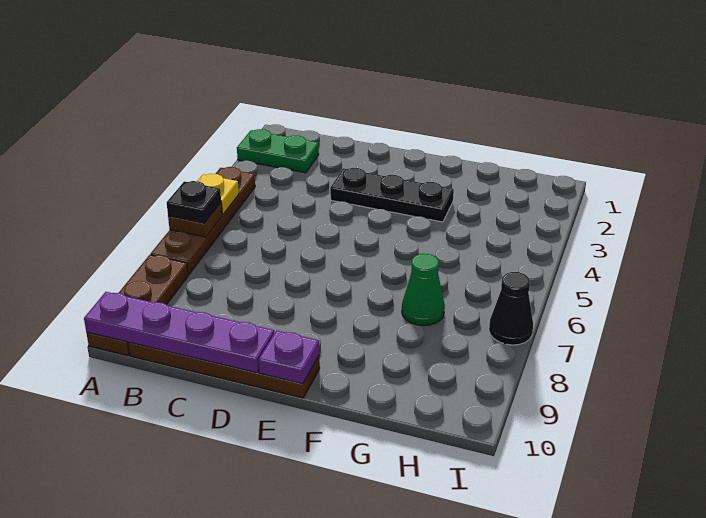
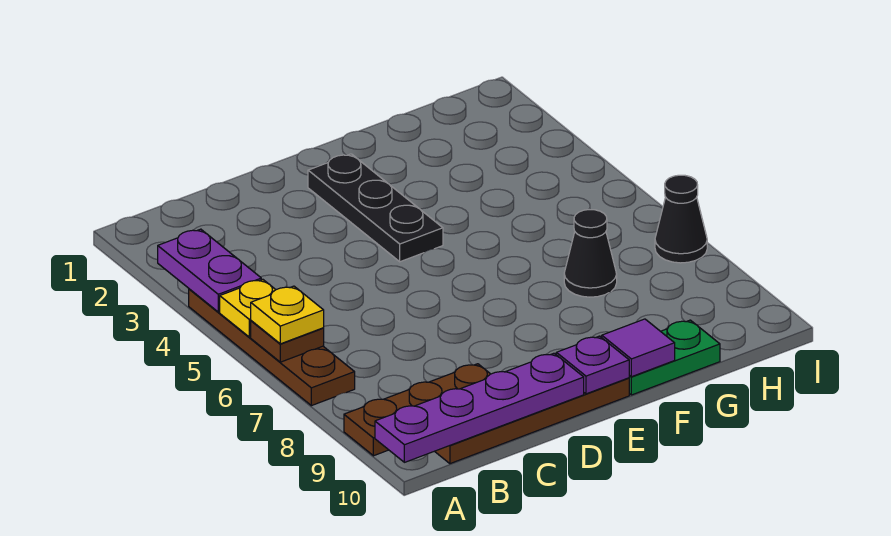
green 1x2 plate [237,129,319,173] -> green 1x2 plate moved to [629,320,720,395]
none -> purple 1x2 plate [158,229,261,312]
black 1x1 plate [167,181,221,223] -> yellow 1x1 plate [251,286,324,344]
brown 1x3 plate [87,255,188,356] -> brown 1x3 plate turned to [344,364,490,456]
black 1x3 plate [330,168,454,222] -> black 1x3 plate turned to [308,154,443,262]
none -> purple 1x1 tile [602,319,675,377]
green 1x1 cone [402,254,445,326] -> black 1x1 cone [564,210,617,297]

